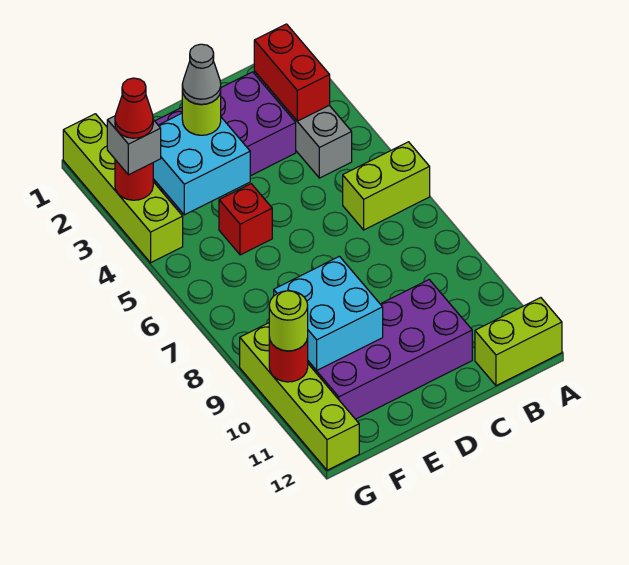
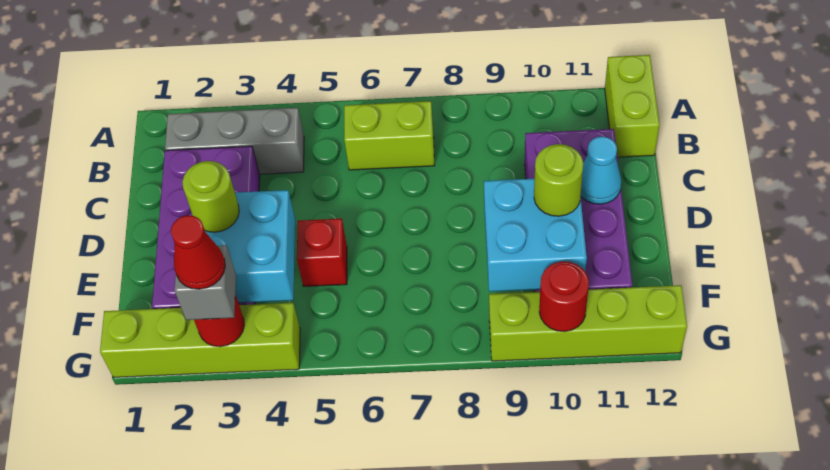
lime 1x2 brick [343,142,430,230] -> lime 1x2 brick turned to [344,101,435,170]
red 1x2 brick [254,24,330,121] -> none
none -> cyan 1x1 cone [581,137,621,204]
grey 1x1 cone [182,44,221,104] -> none
lime 1x1 round brick [269,291,308,351] -> lime 1x1 round brick moved to [534,144,583,216]

